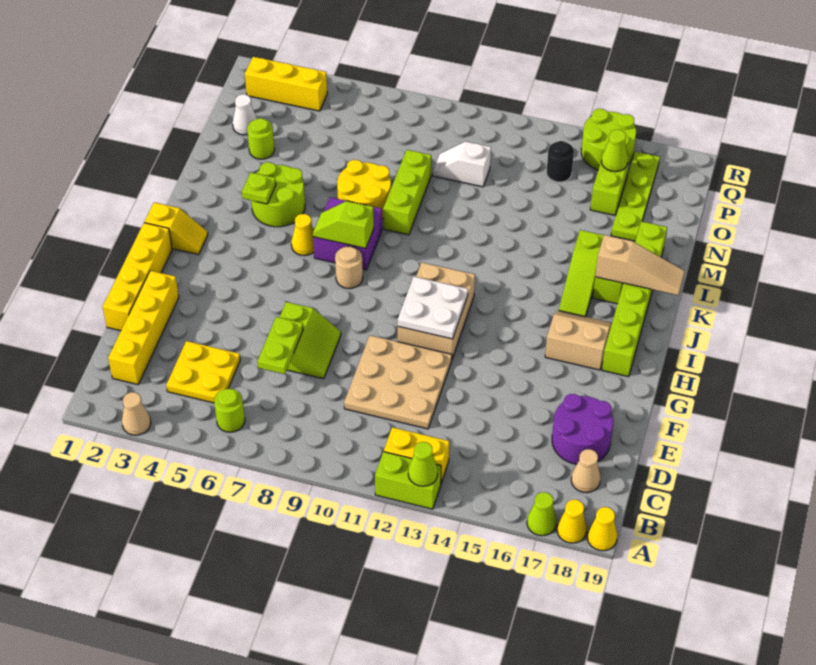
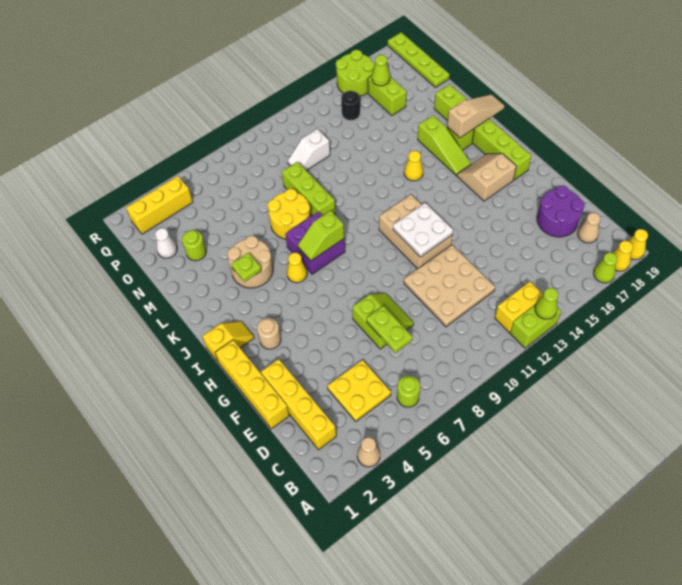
tan 1x1 round brick [335,246,363,289] -> tan 1x1 round brick moved to [257,318,281,349]
lime 2x2 round brick [251,162,305,227] -> tan 2x2 round brick [227,236,273,288]
none -> yellow 1x1 cone [404,151,423,181]
lime 1x4 plate [611,152,660,241] -> lime 1x4 plate moved to [388,32,450,87]

